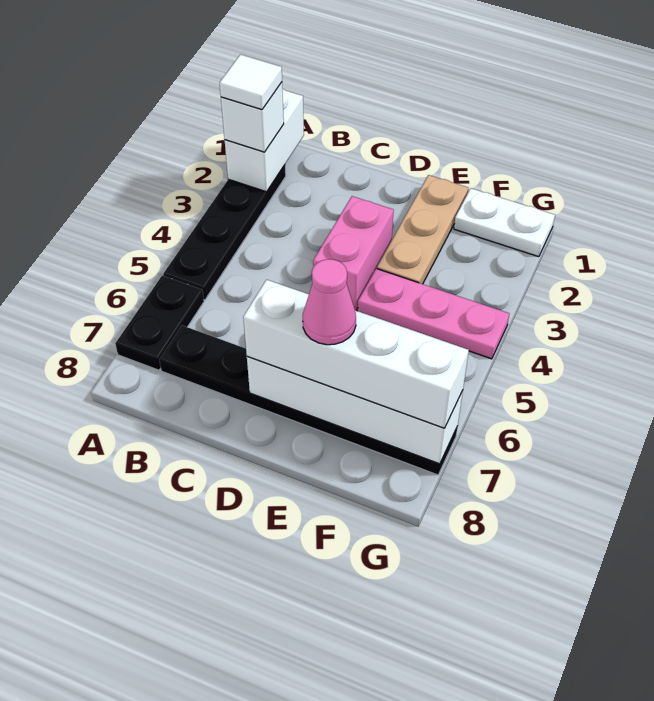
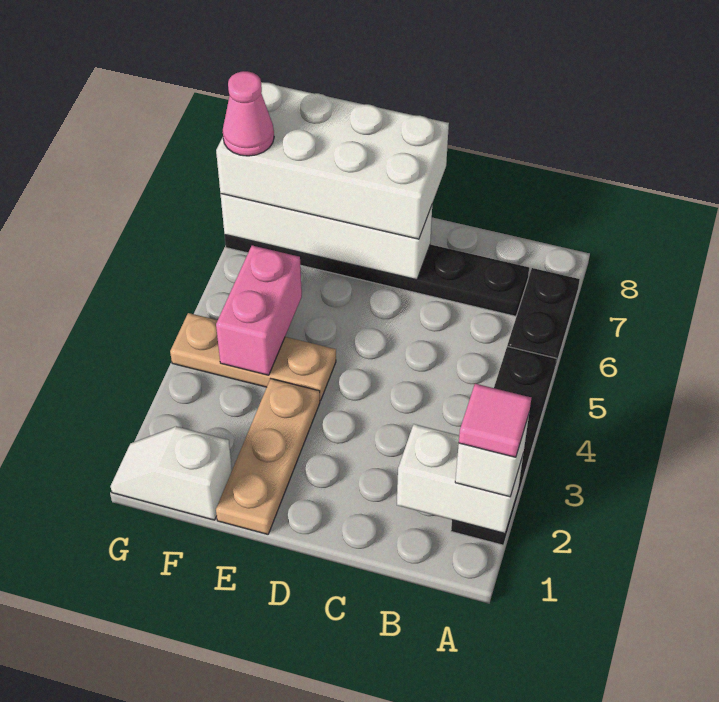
white 1x2 brick [225,89,304,192] -> white 1x2 brick turned to [397,424,523,534]
white 1x1 tile [220,55,282,110] -> pink 1x1 tile [459,384,531,457]
pink 1x2 brick [313,196,394,310] -> pink 1x2 brick moved to [216,245,302,375]
white 1x4 brick [243,280,469,428] -> white 2x4 brick [216,82,449,239]
pink 1x3 plate [358,269,509,359] -> tan 1x3 plate [170,313,336,401]
pink 1x1 cone [303,259,356,345] -> pink 1x1 cone moved to [223,71,274,156]
white 1x2 plate [454,188,555,257] -> white 1x2 slope [110,426,232,520]

